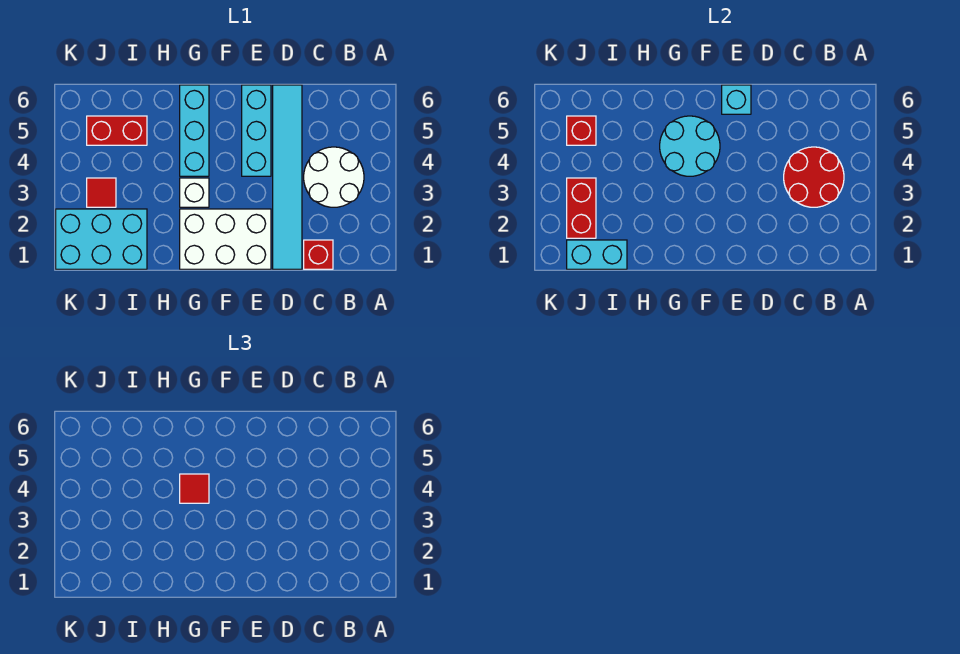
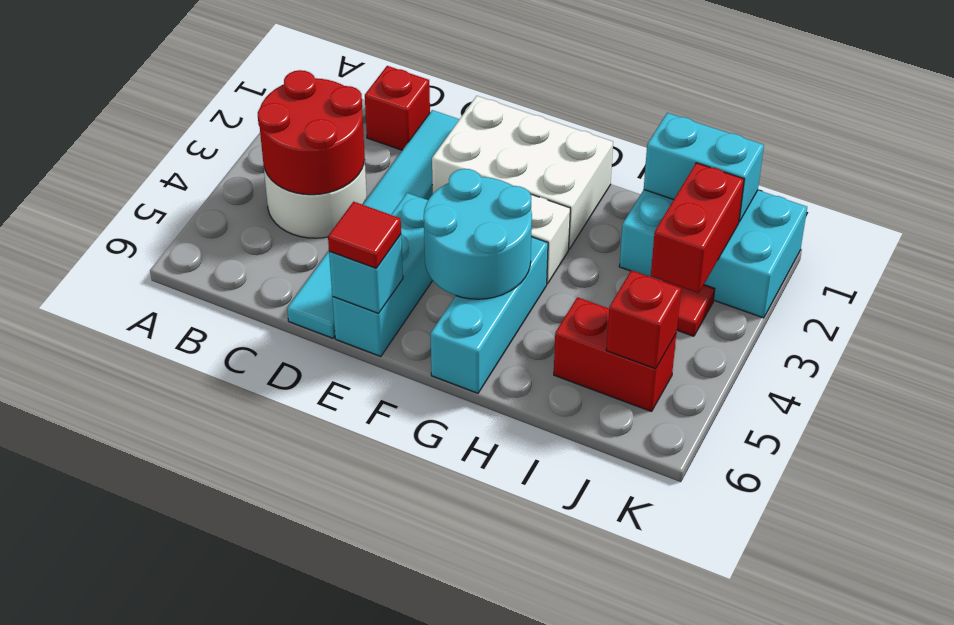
red 1x1 tile [180,474,209,503] -> red 1x1 tile moved to [328,202,401,268]

